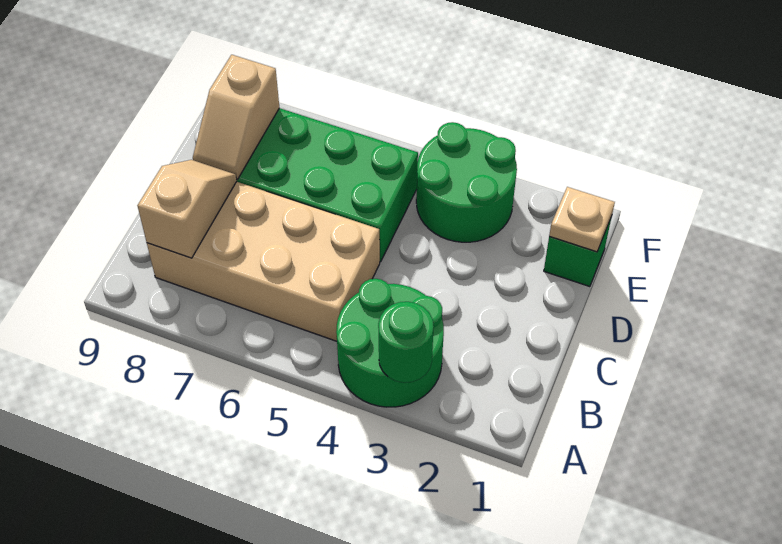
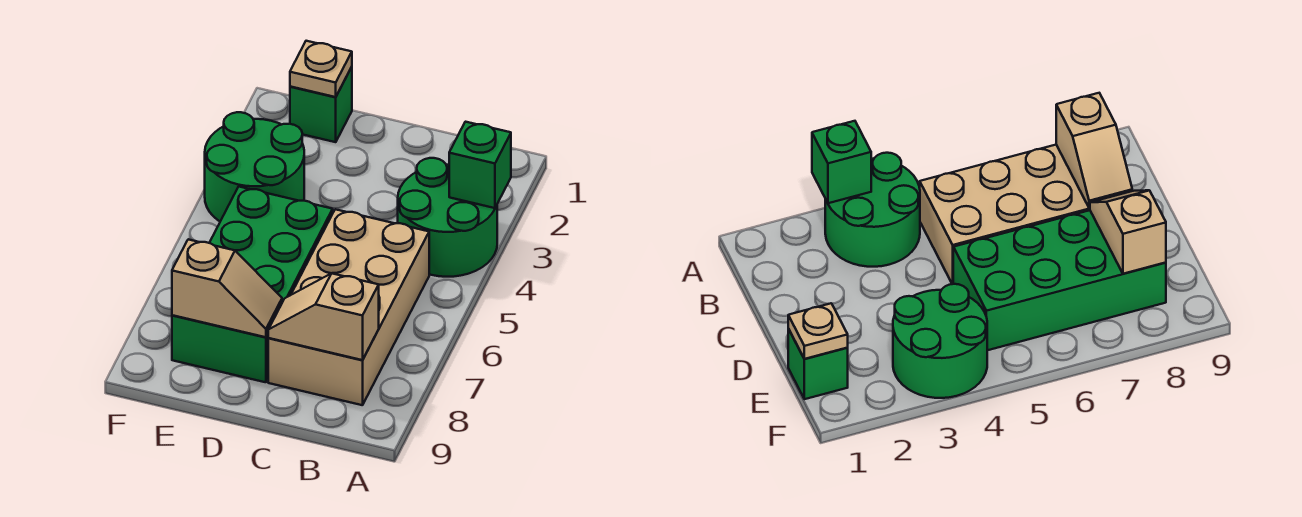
green 1x1 round brick [378,302,434,383] -> green 1x1 brick [449,122,511,208]

